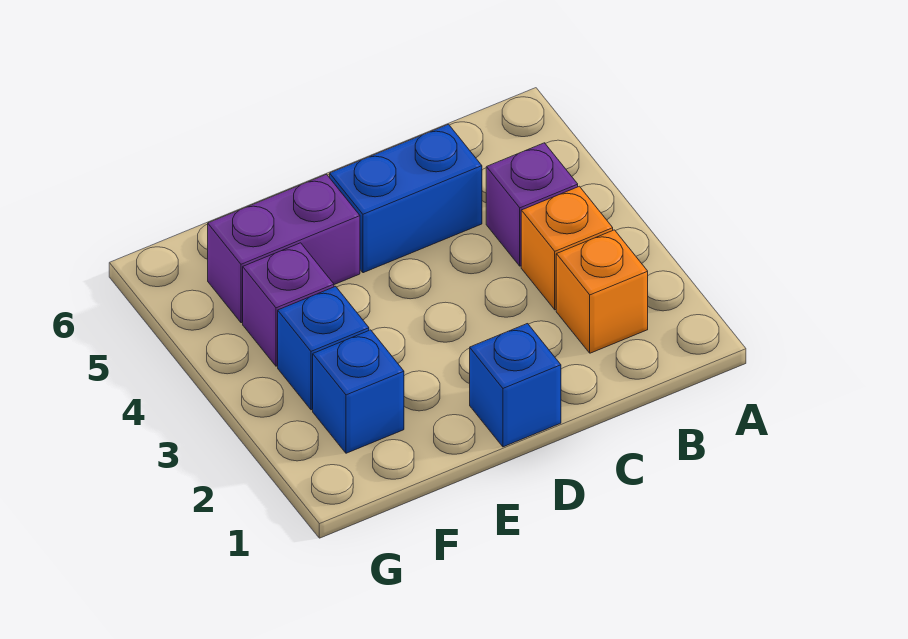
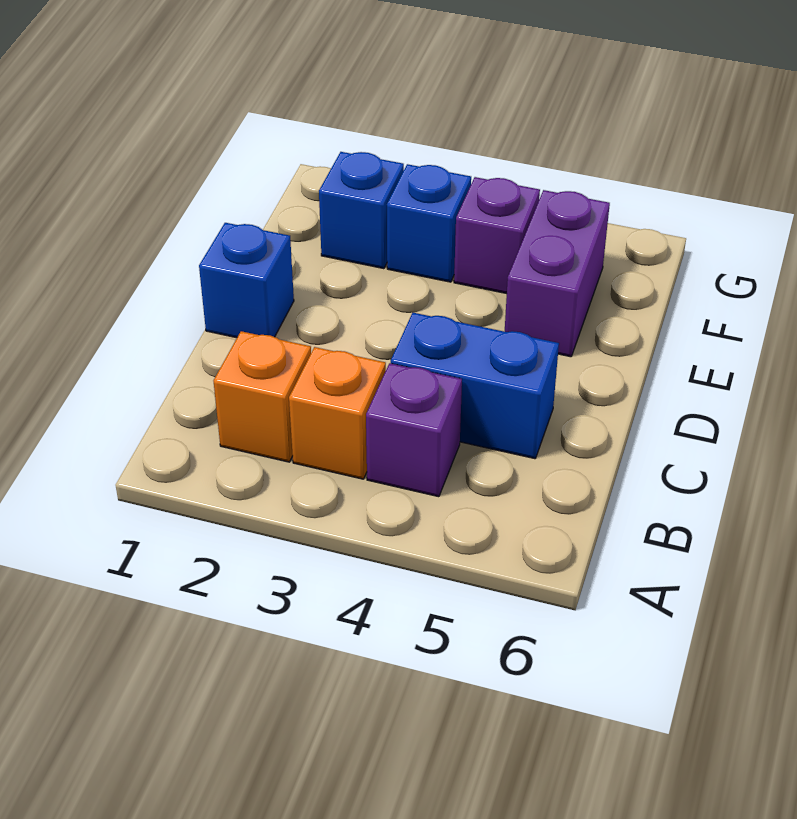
blue 1x2 brick [330,124,482,273] -> blue 1x2 brick turned to [391,313,559,459]

